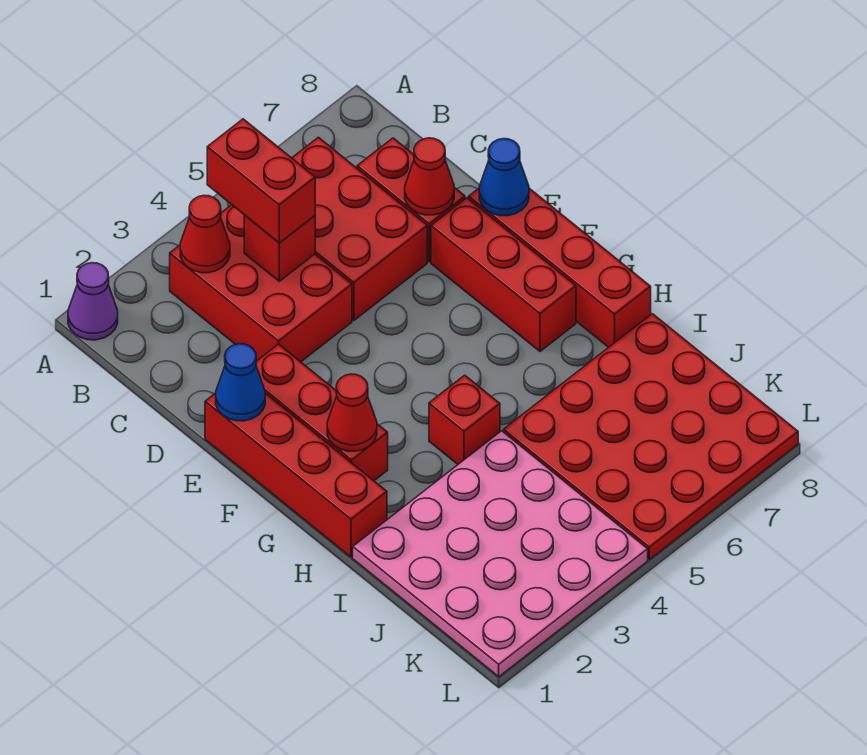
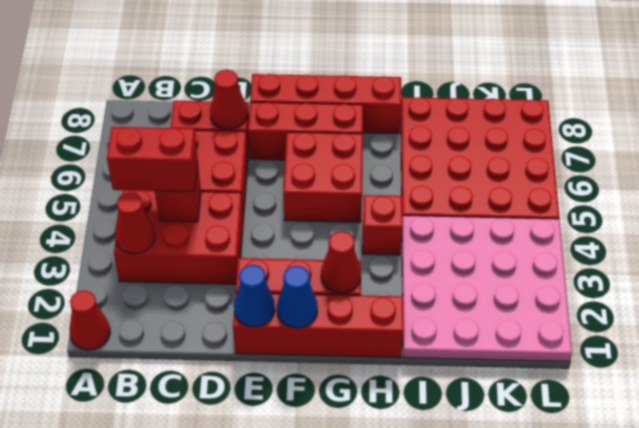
purple 1x1 cone [68,263,118,340] -> red 1x1 cone [70,290,110,350]
blue 1x1 cone [479,139,529,216] -> blue 1x1 cone moved to [277,266,318,328]
none -> red 2x2 brick [283,132,363,222]

